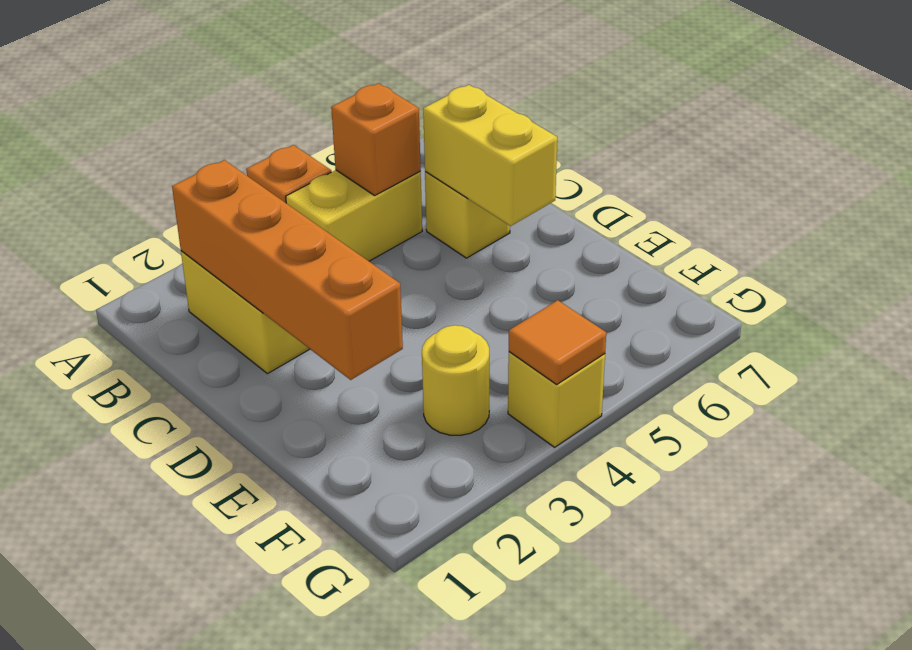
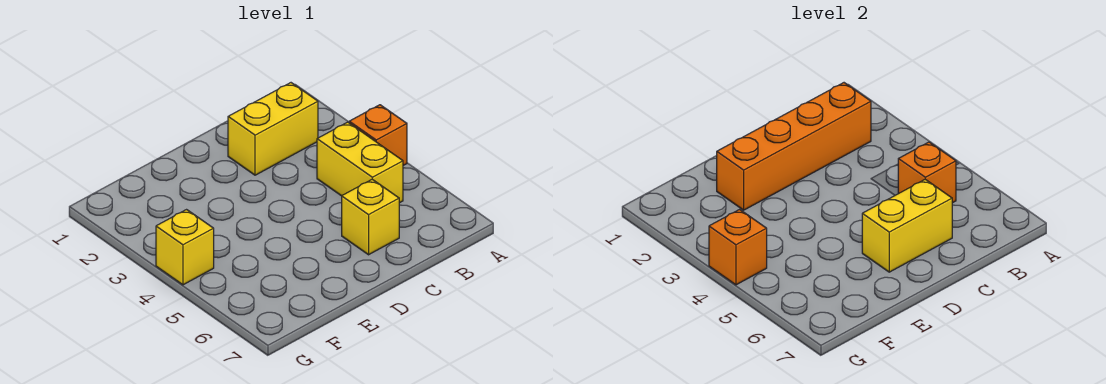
yellow 1x1 round brick [422,325,489,435] -> none
orange 1x1 tile [509,300,606,384] -> orange 1x1 brick [709,210,767,285]

